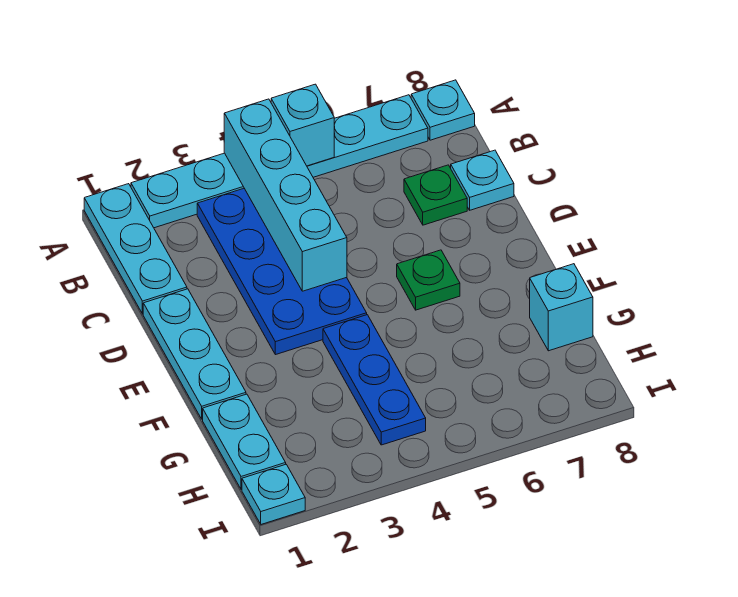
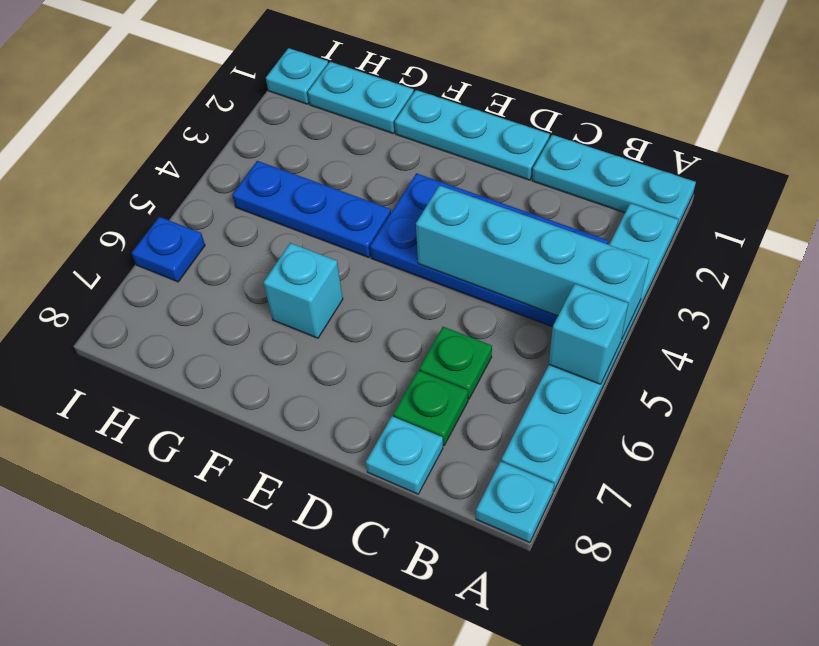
green 1x1 plate [397,250,460,310] -> green 1x1 plate moved to [419,327,492,399]
cyan 1x1 brick [530,264,593,351] -> cyan 1x1 brick moved to [263,243,343,338]
none -> blue 1x1 plate [132,217,205,282]

